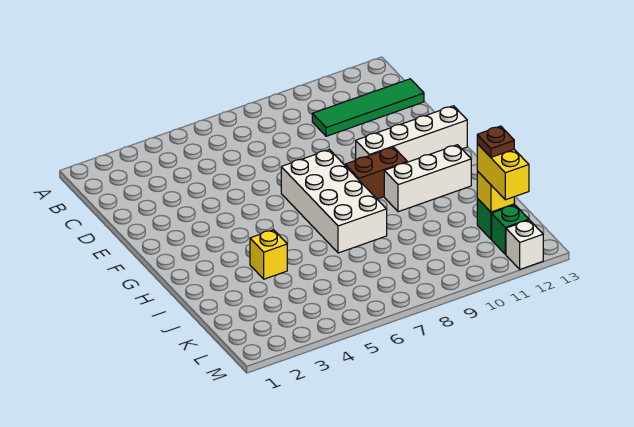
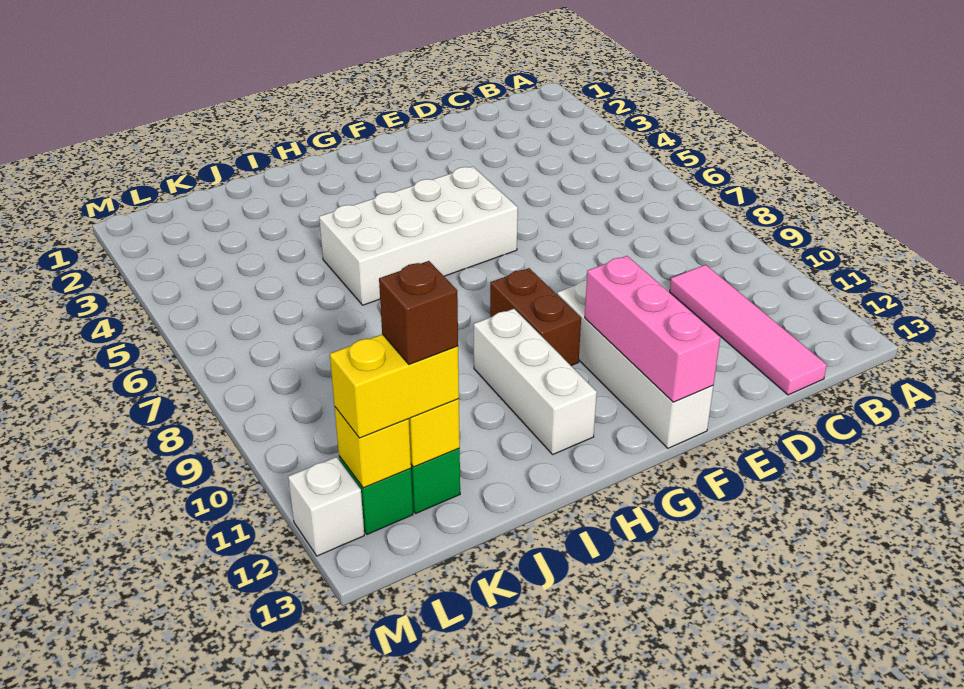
green 1x4 tile [312,79,424,136] -> pink 1x4 tile [670,265,827,395]
white 2x4 brick [281,149,387,253] -> white 2x4 brick moved to [319,167,518,305]
none -> pink 1x3 brick [585,256,720,402]
yellow 1x1 brick [250,230,287,279] -> yellow 1x1 brick moved to [335,407,411,488]
brown 1x1 plate [477,126,514,157] -> brown 1x1 brick [379,261,458,364]

